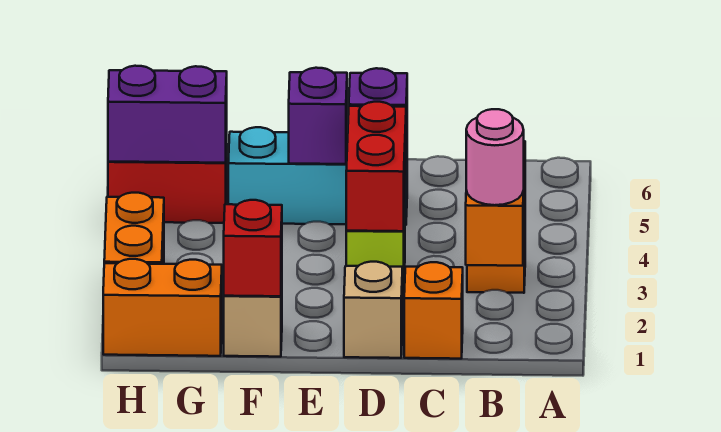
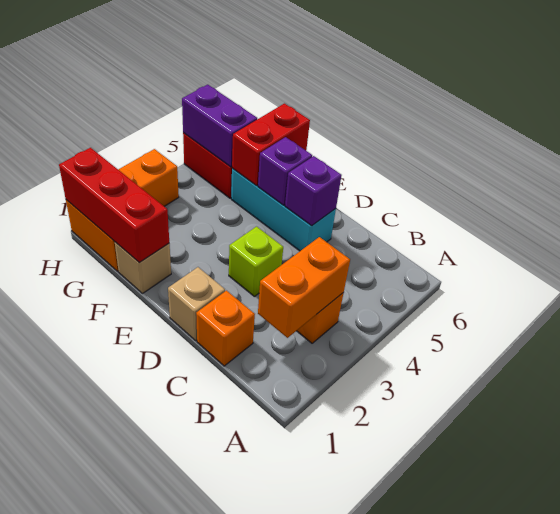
pink 1x1 round brick [466,109,524,205] -> none
red 1x2 brick [346,102,406,231] -> red 1x2 brick moved to [232,104,310,186]
red 1x1 brick [224,200,282,296] -> red 1x3 brick [59,148,169,263]

